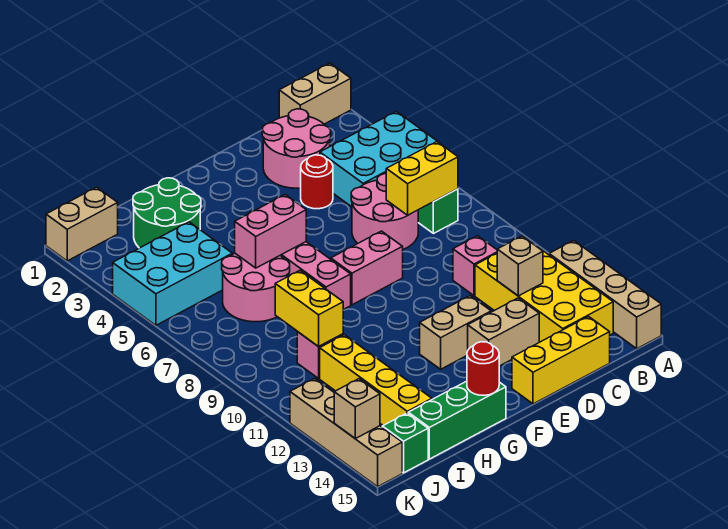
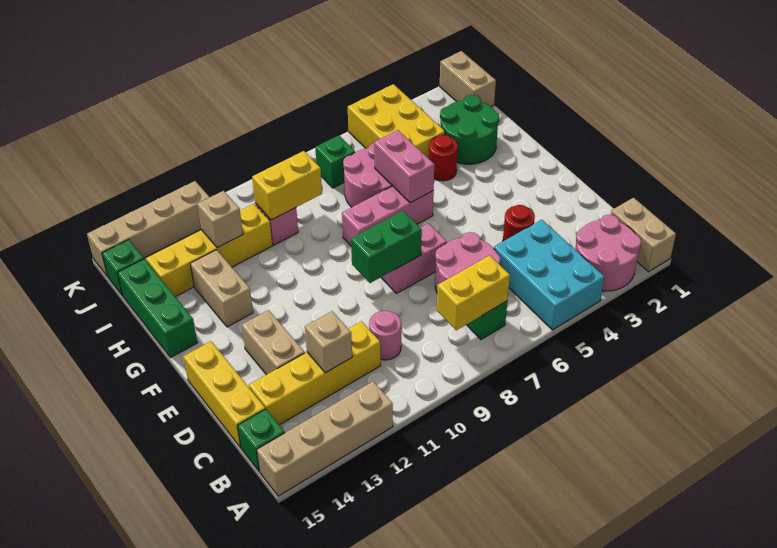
yellow 1x2 brick [386,142,458,215] -> yellow 1x2 brick turned to [437,255,510,330]
yellow 2x4 brick [475,239,613,342] -> yellow 1x4 brick [249,321,381,425]
none -> green 1x1 brick [238,409,285,471]
pink 2x2 round brick [262,109,331,188] -> pink 2x2 round brick moved to [575,215,641,291]
pink 1x1 brick [453,236,497,296] -> pink 1x1 round brick [369,311,401,360]
pink 1x2 brick [331,231,403,305] -> pink 1x2 brick turned to [381,223,447,294]
none -> green 1x2 brick [351,211,422,283]
tan 1x2 brick [420,296,491,369] -> tan 1x2 brick moved to [190,250,253,327]
red 1x1 round brick [467,342,499,395] -> red 1x1 round brick moved to [429,135,458,181]
cyan 2x3 brick [113,222,232,325] -> yellow 2x3 brick [348,84,445,159]
none -> green 1x1 brick [315,135,355,188]
tan 1x1 brick [334,379,380,439] -> tan 1x1 brick moved to [197,191,243,248]

